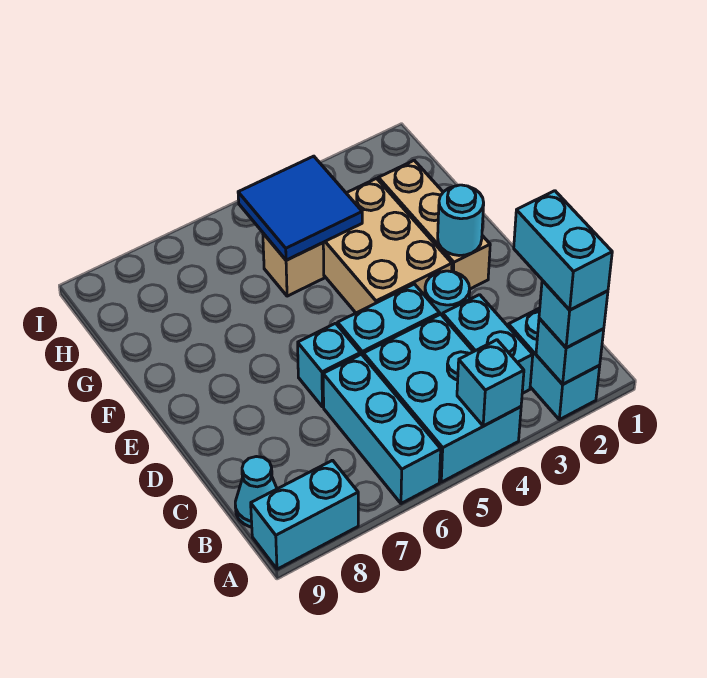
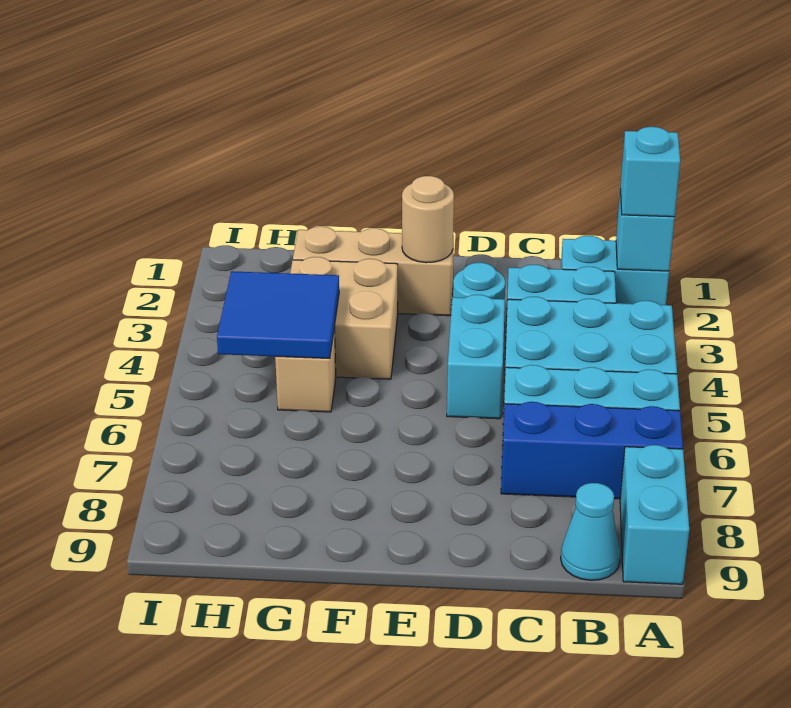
cyan 1x2 brick [514,191,612,310] -> none
cyan 1x1 brick [457,340,524,426] -> none
none -> blue 1x3 brick [501,402,683,499]
cyan 1x1 brick [298,323,360,407] -> none
cyan 1x1 round brick [438,185,484,256] -> tan 1x1 round brick [402,176,454,263]
tan 2x3 brick [323,179,452,313] -> tan 2x2 brick [290,257,398,379]

